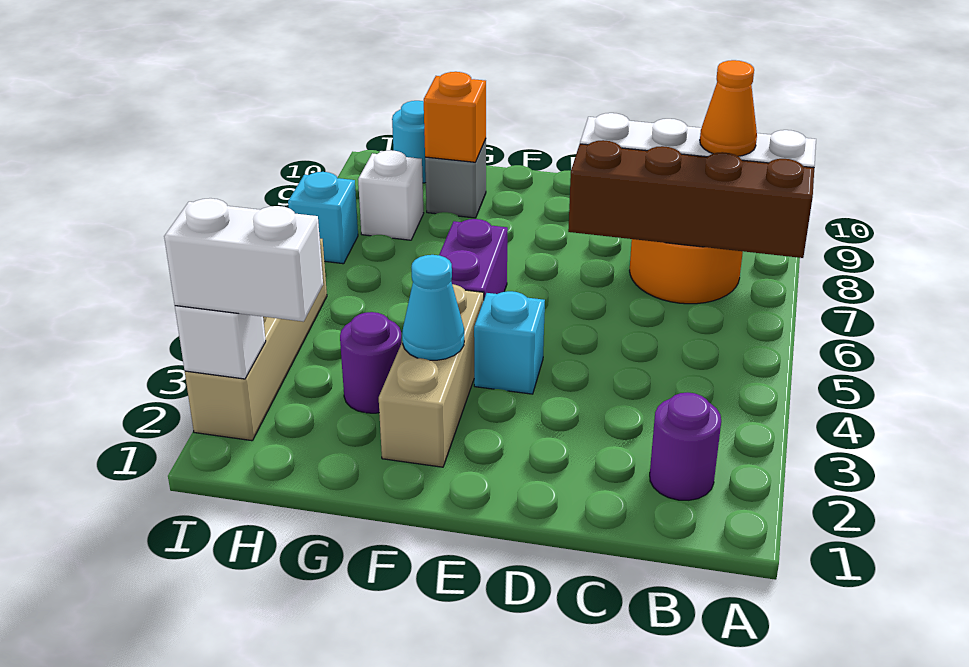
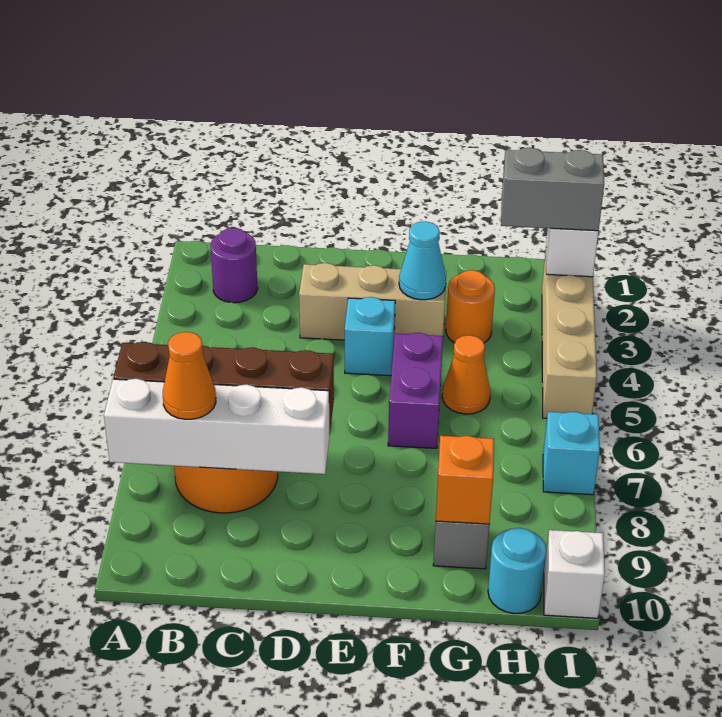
tan 1x3 brick [379,284,484,467] -> tan 1x3 brick turned to [299,263,446,340]
purple 1x1 round brick [340,312,402,413] -> orange 1x1 round brick [446,270,495,343]
none -> orange 1x1 cone [442,335,491,414]
white 1x2 brick [164,198,323,322] -> grey 1x2 brick [501,148,604,231]
white 1x1 brick [358,150,424,240] -> white 1x1 brick moved to [544,530,605,618]

